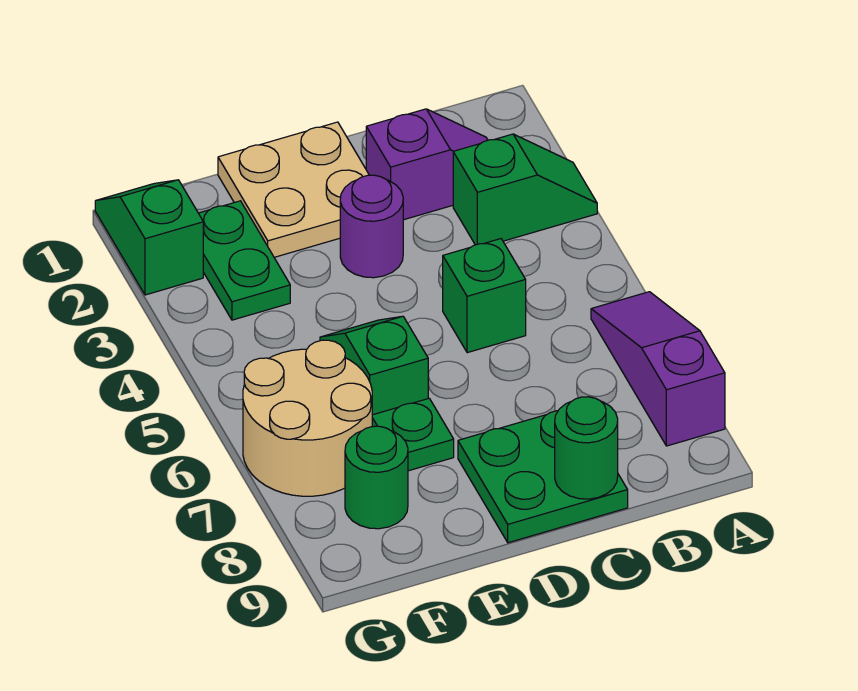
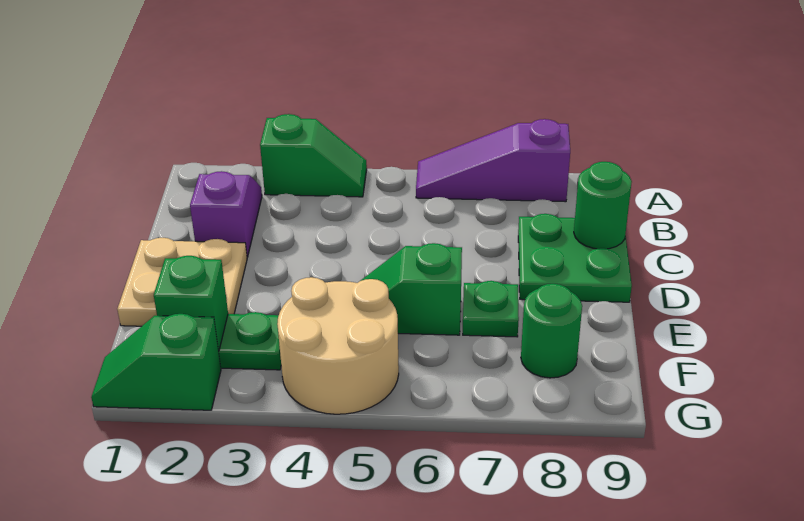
green 1x2 slope [453,134,597,245] -> green 1x2 slope turned to [260,114,367,197]
green 1x1 brick [443,239,526,353] -> green 1x1 brick moved to [154,256,228,351]
purple 1x1 round brick [340,175,403,278] -> none
tan 2x2 round brick [243,340,372,496] -> tan 2x2 round brick moved to [277,277,399,414]

